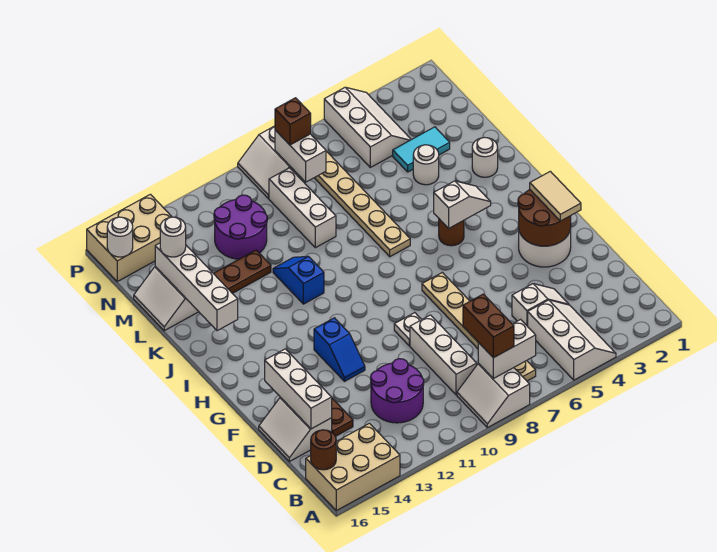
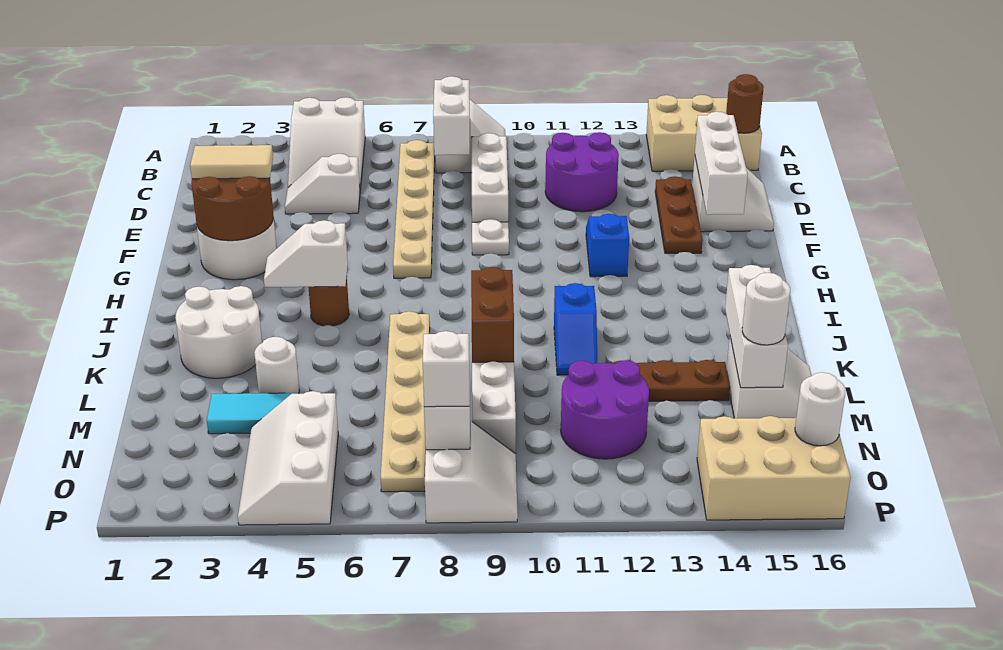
white 2x3 slope [528,300,616,380] -> white 2x3 slope turned to [288,97,365,190]
white 1x2 brick [478,320,536,379] -> white 1x2 brick turned to [433,76,470,155]
brown 1x2 brick [463,294,514,358] -> brown 1x2 brick moved to [471,267,514,362]
tan 1x2 tile [530,171,581,221] -> tan 1x2 tile turned to [190,145,273,179]
white 1x4 brick [155,243,238,331] -> white 1x3 brick [725,265,788,388]
white 1x1 round brick [472,137,498,177] -> white 2x2 round brick [175,286,262,378]
brown 1x1 brick [275,98,311,145] -> white 1x1 brick [423,331,469,407]

